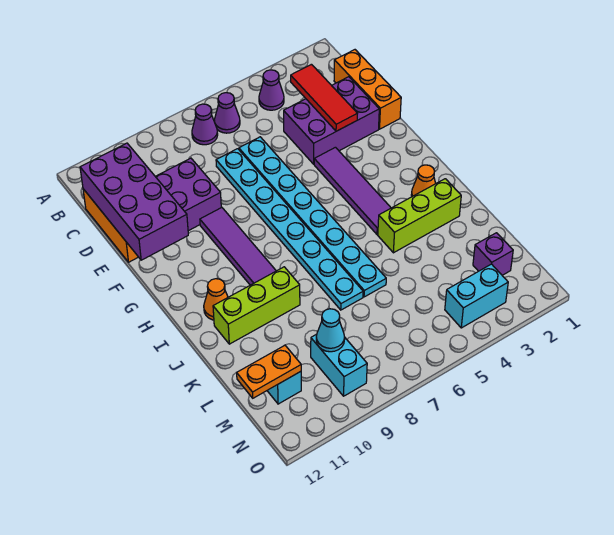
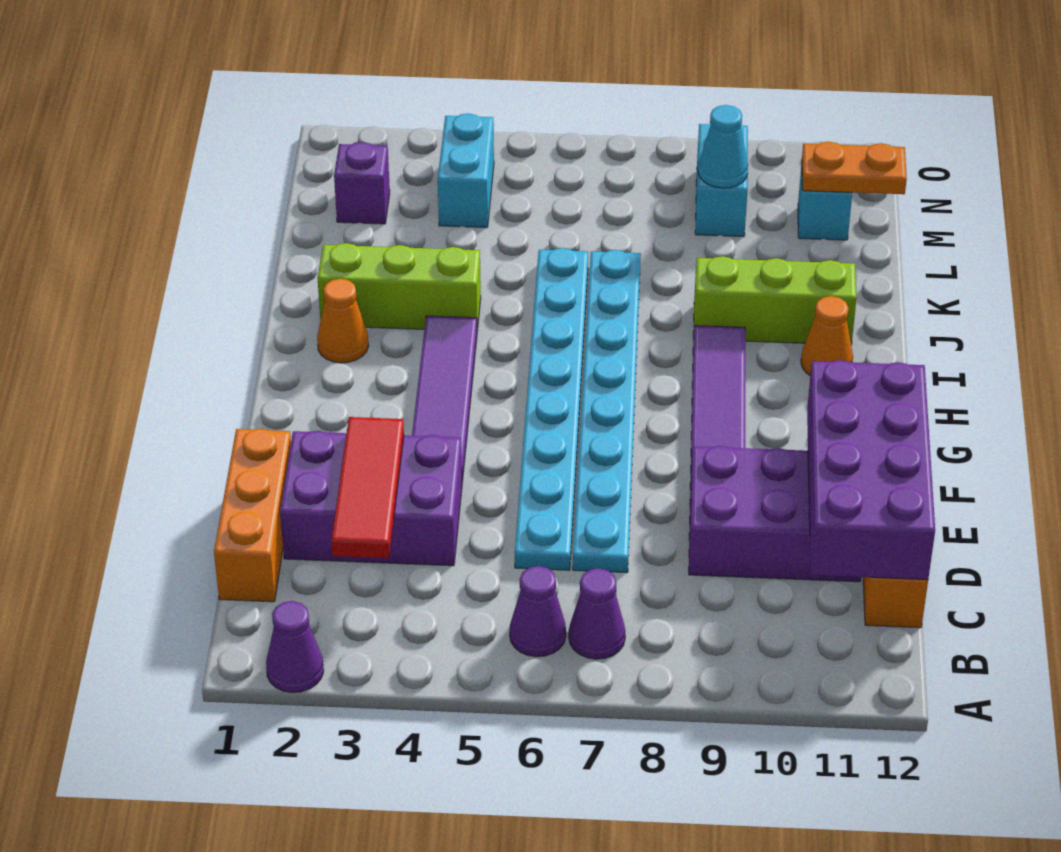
purple 1x1 cone [259,70,284,110] -> purple 1x1 cone moved to [266,601,324,693]
cyan 1x2 brick [445,264,508,328] -> cyan 1x2 brick turned to [438,114,494,228]

